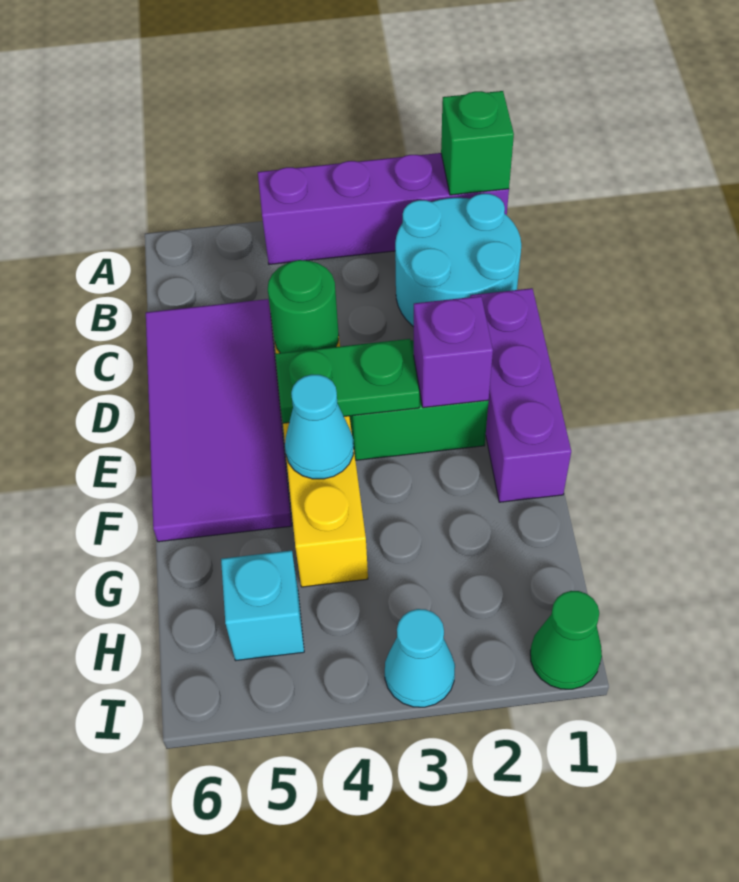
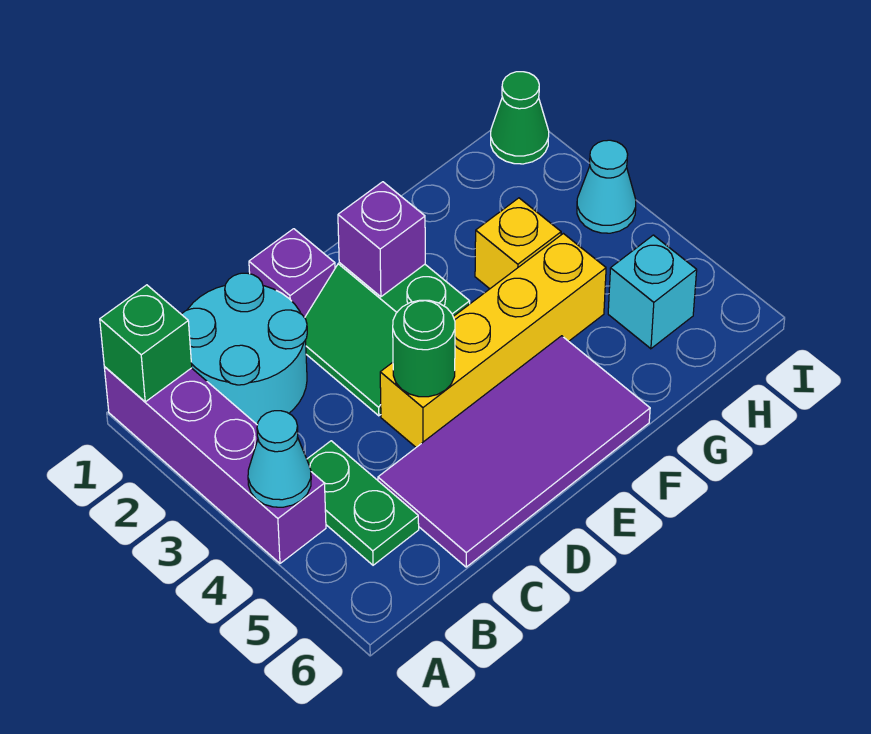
purple 1x3 brick [470,288,571,502] -> purple 1x1 brick [249,229,335,318]
green 1x2 plate [275,339,419,423] -> green 1x2 plate moved to [307,441,419,565]
cyan 1x1 cone [285,375,354,479] -> cyan 1x1 cone moved to [248,411,311,507]
none -> yellow 1x1 brick [475,198,561,289]

